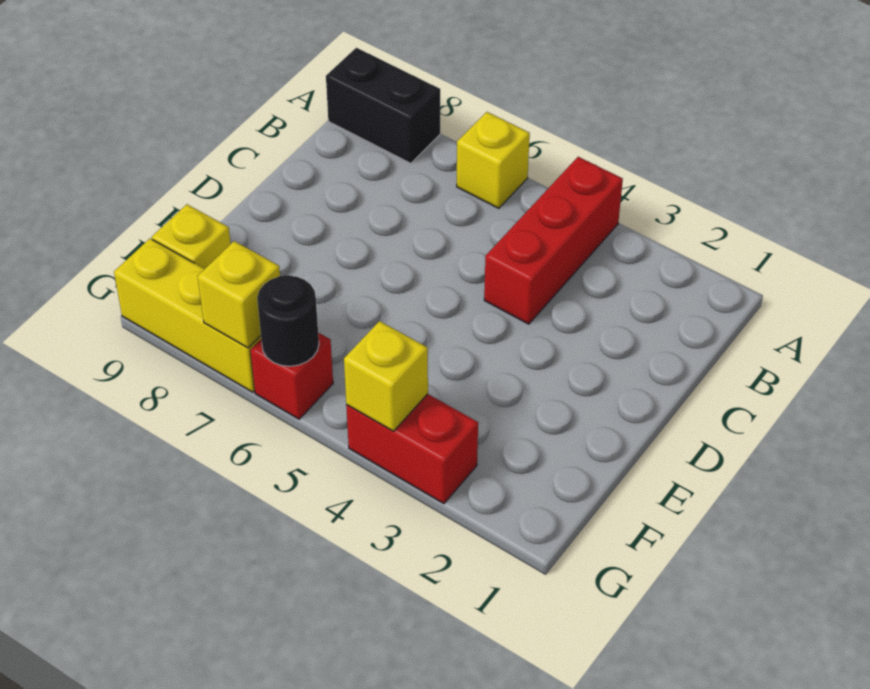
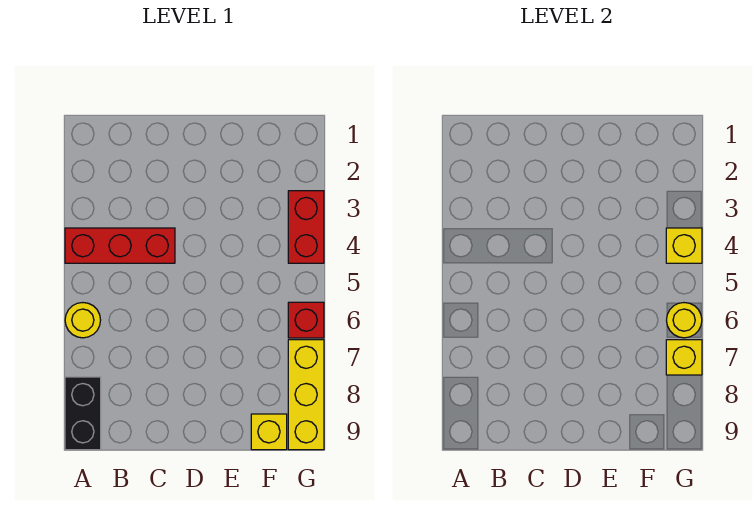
yellow 1x1 brick [457,112,530,208] -> yellow 1x1 round brick [65,303,101,338]
black 1x1 round brick [257,275,319,366] -> yellow 1x1 round brick [667,303,702,338]

